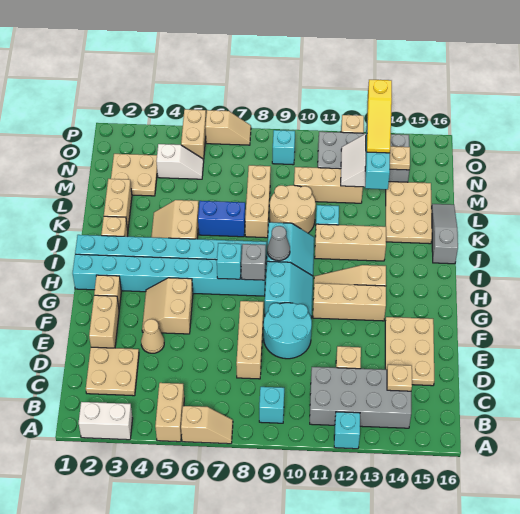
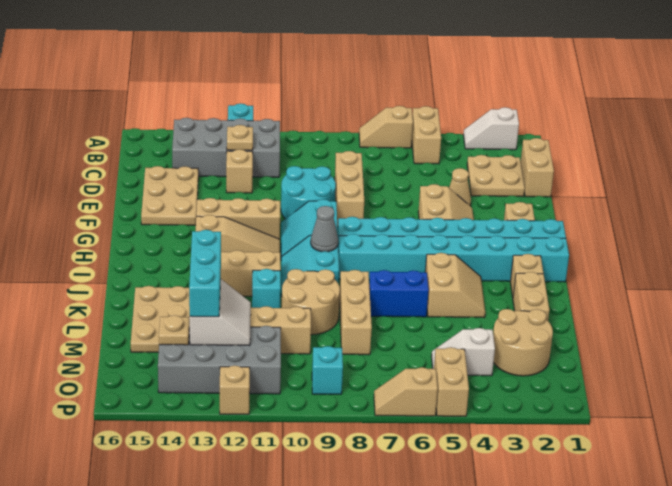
white 1x2 brick [79,402,133,440] -> white 1x2 slope [463,107,519,150]
cyan 1x1 brick [259,387,284,423] -> none
tan 1x1 plate [387,365,412,391] -> tan 1x1 plate moved to [227,125,253,150]
tan 1x2 brick [89,295,119,348] -> tan 1x2 brick moved to [521,138,554,197]
cyan 1x1 brick [217,243,242,279] -> none
grey 1x1 brick [241,244,266,280] -> none
grey 1x3 slope [432,204,458,264] -> none
tan 2x2 plate [111,154,157,196] -> tan 2x2 round brick [493,309,553,376]
yellow 1x3 slope [367,80,392,153] -> none

